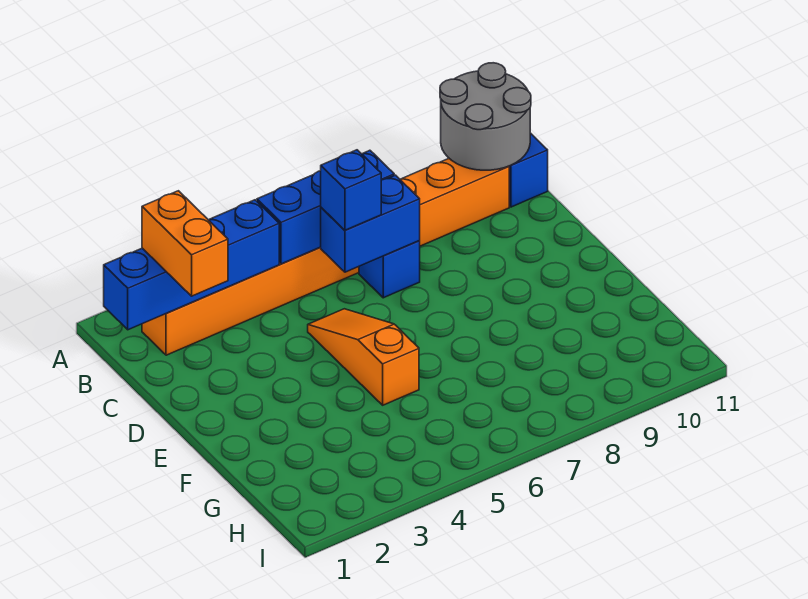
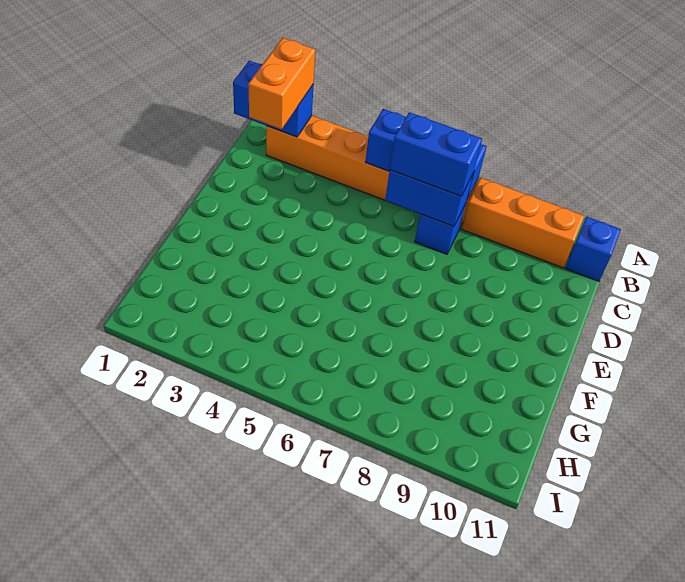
grey 2x2 round brick [440,63,531,170] -> none
blue 1x4 brick [104,200,279,330] -> blue 1x2 brick [233,61,314,137]
blue 1x1 brick [321,150,381,230] -> blue 1x2 brick [390,112,482,196]
orange 1x3 slope [308,309,419,405] -> none

